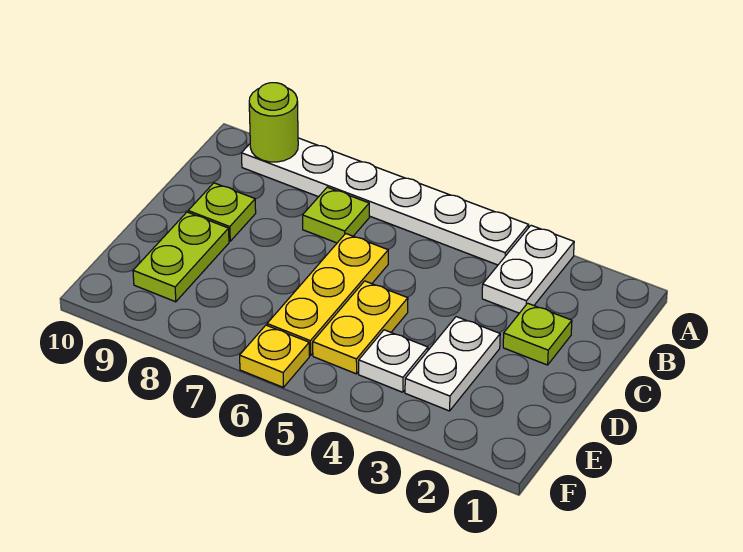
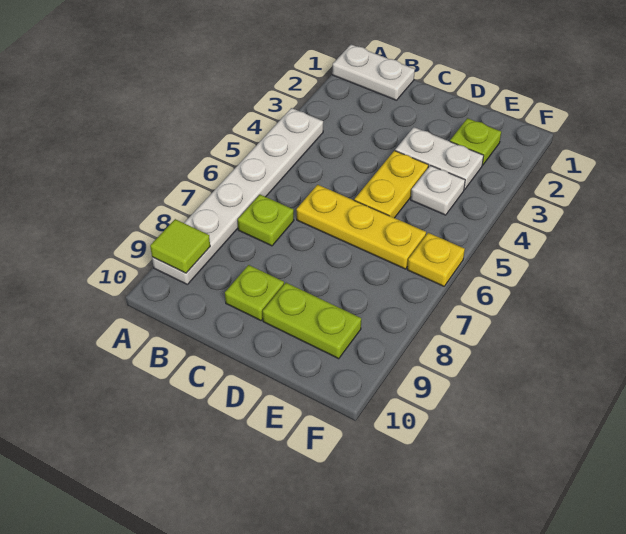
white 1x2 plate [482,225,574,313] -> white 1x2 plate moved to [332,45,415,100]
lime 1x1 round brick [249,83,298,162] -> lime 1x1 tile [150,219,210,273]
lime 1x1 plate [503,303,572,365] -> lime 1x1 plate moved to [450,118,501,165]
yellow 1x2 plate [313,281,408,374] -> yellow 1x2 plate turned to [354,151,428,218]

